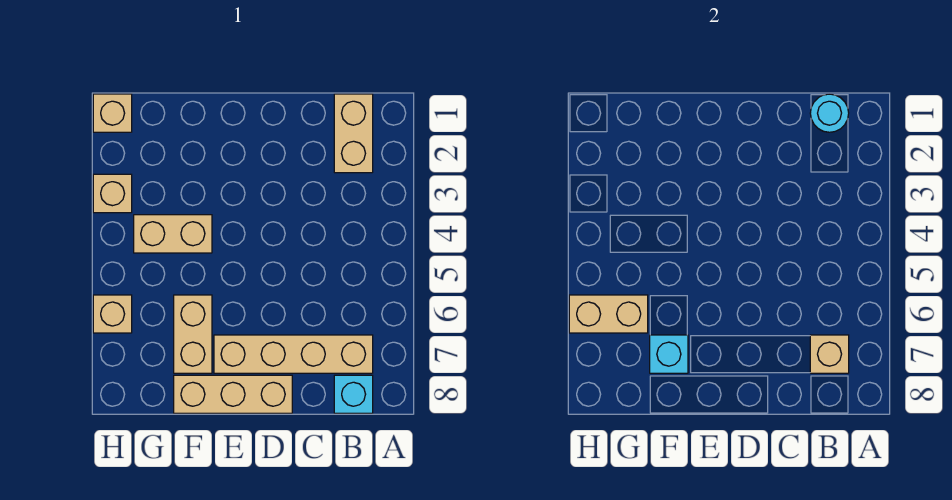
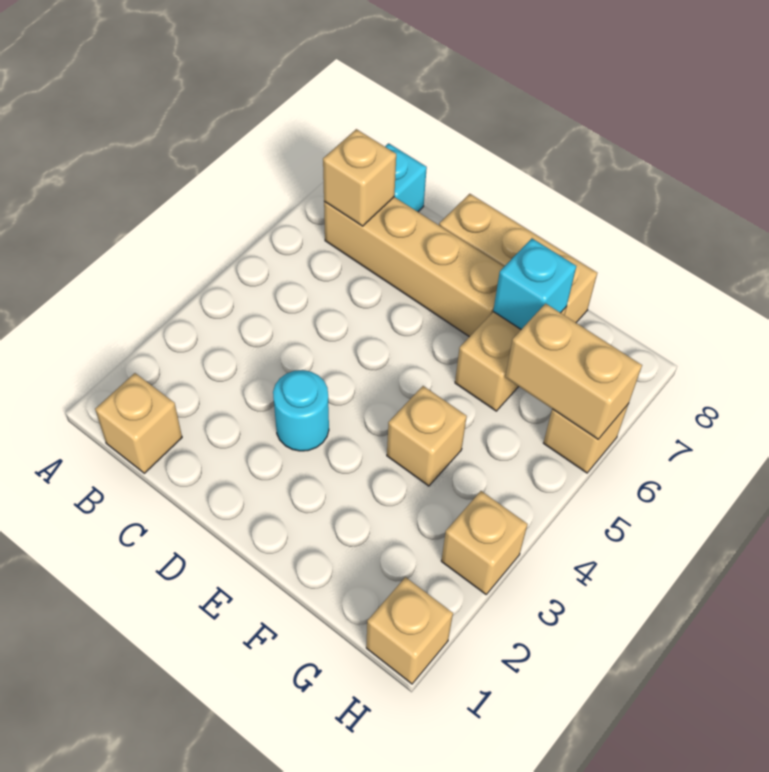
tan 1x2 brick [334,94,373,173] -> tan 1x1 brick [95,373,182,473]
cyan 1x1 round brick [810,94,849,132] -> cyan 1x1 round brick moved to [273,370,329,451]
tan 1x2 brick [134,215,212,253] -> tan 1x1 brick [387,386,467,486]

